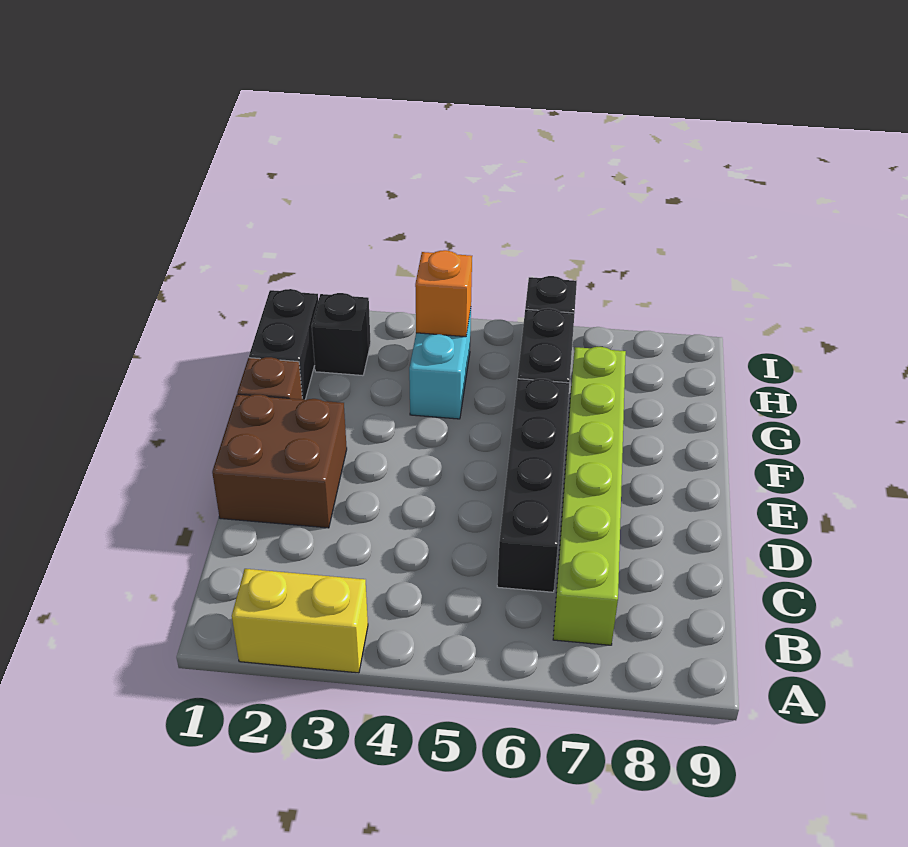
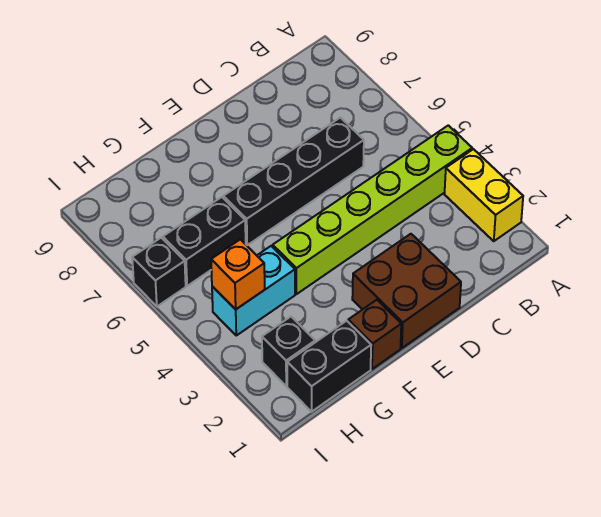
lime 1x6 brick [553,347,626,645] -> lime 1x6 brick moved to [273,125,472,294]

